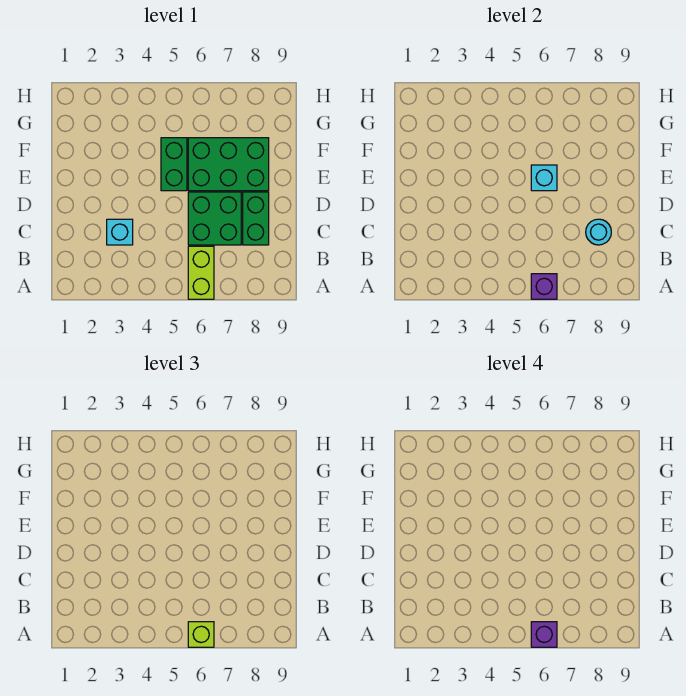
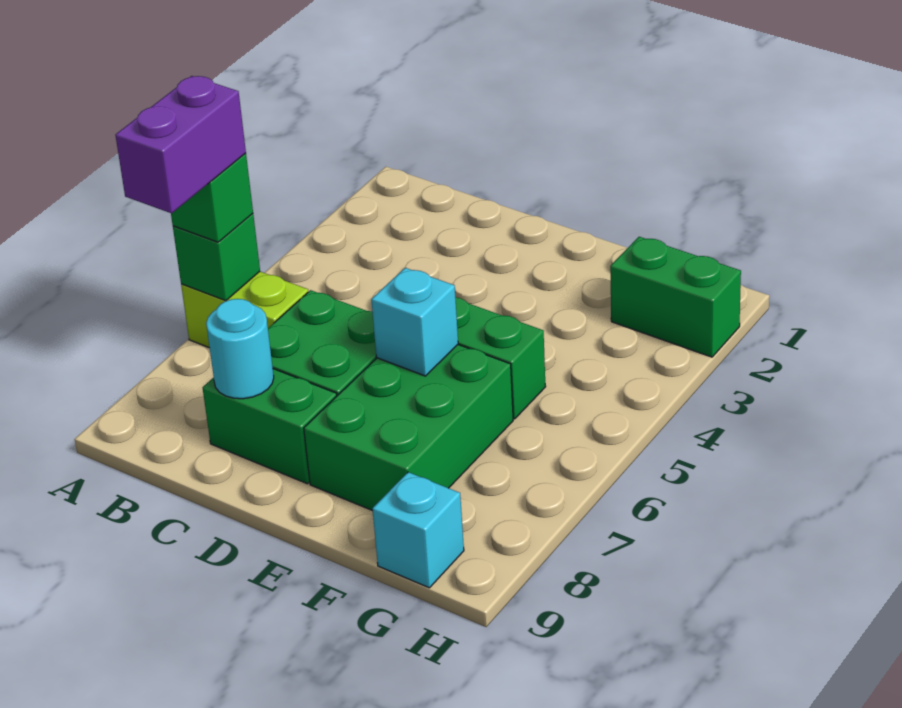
purple 1x1 brick [531,274,557,299] -> green 1x1 brick [173,214,260,301]
lime 1x1 brick [188,622,214,647] -> green 1x1 brick [171,153,253,242]
purple 1x1 brick [531,622,557,647] -> purple 1x2 brick [115,76,246,213]
cyan 1x1 brick [107,219,133,245] -> cyan 1x1 brick moved to [372,472,464,588]
none -> green 1x2 brick [610,237,741,357]

